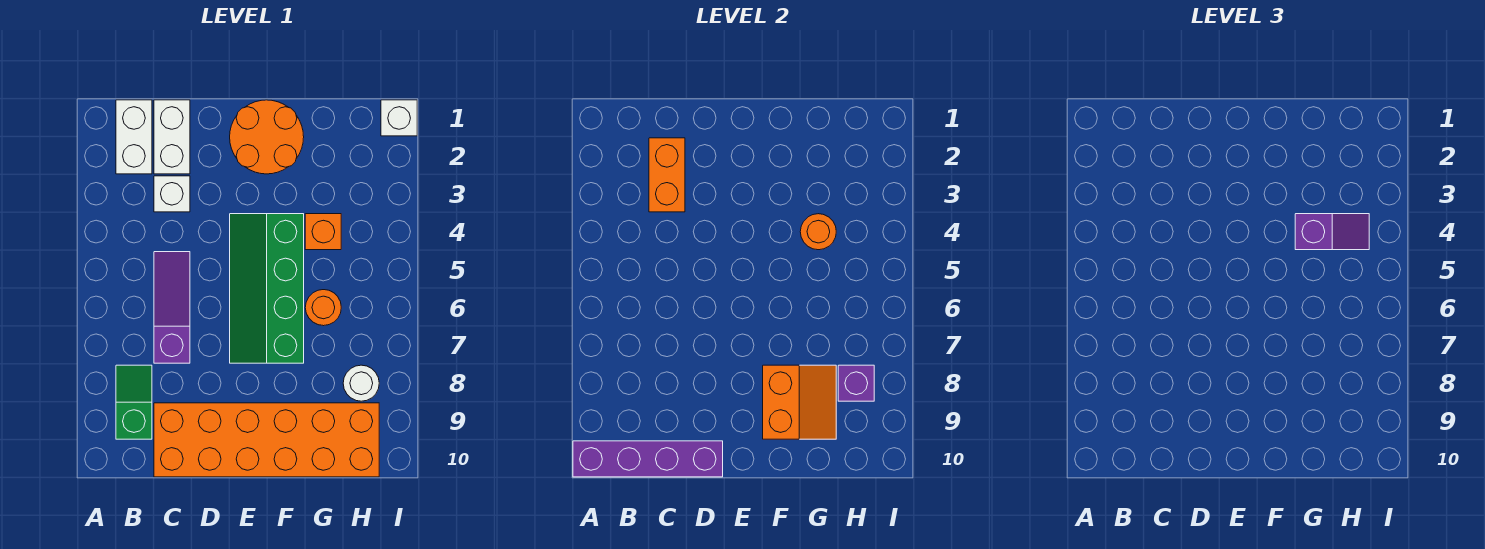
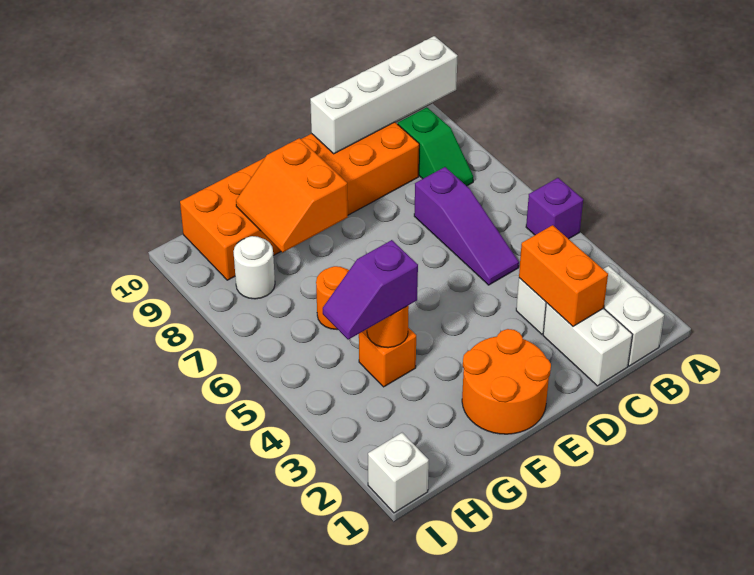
purple 1x4 brick [573,441,723,477] -> white 1x4 brick [310,36,458,154]
green 2x4 slope [230,214,304,363] -> none
purple 1x1 brick [838,365,874,401] -> purple 1x1 brick moved to [526,178,583,239]

